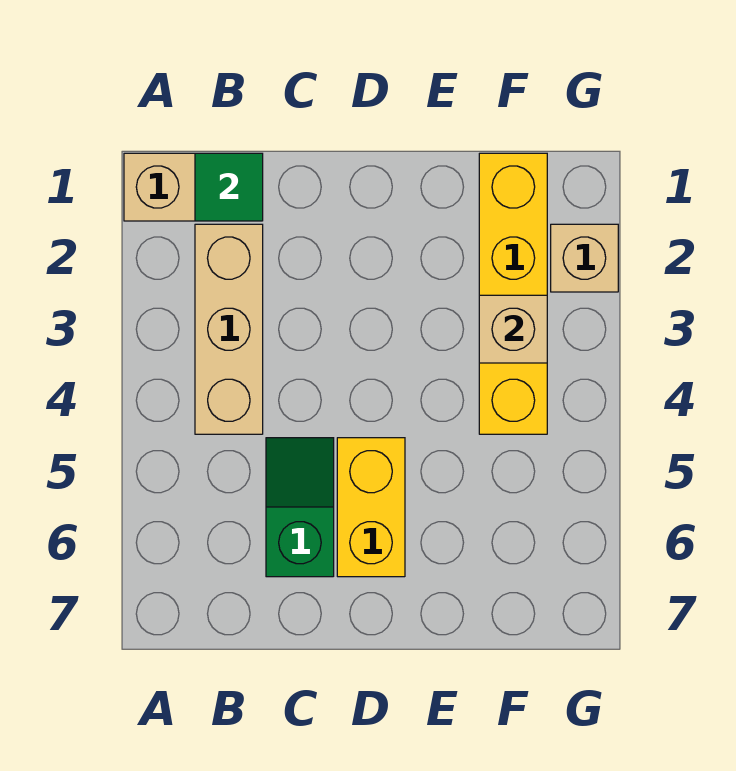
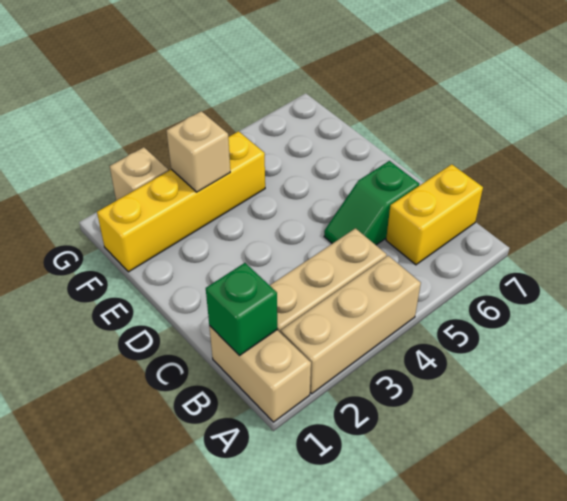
none -> tan 1x3 brick [281,256,421,394]
green 1x1 tile [195,153,263,221] -> green 1x1 brick [206,263,277,356]
yellow 1x2 brick [337,438,405,577] -> yellow 1x2 brick moved to [386,164,483,265]

